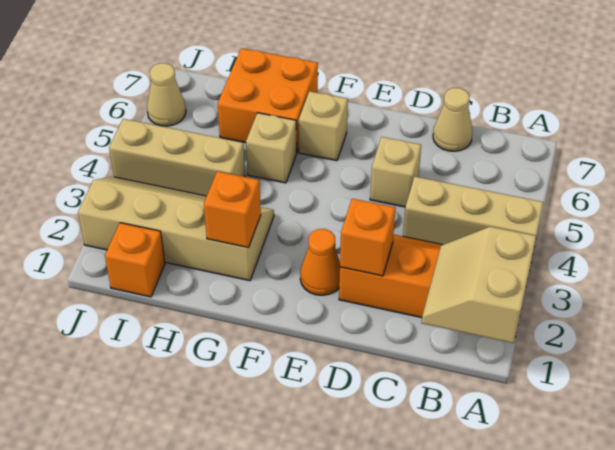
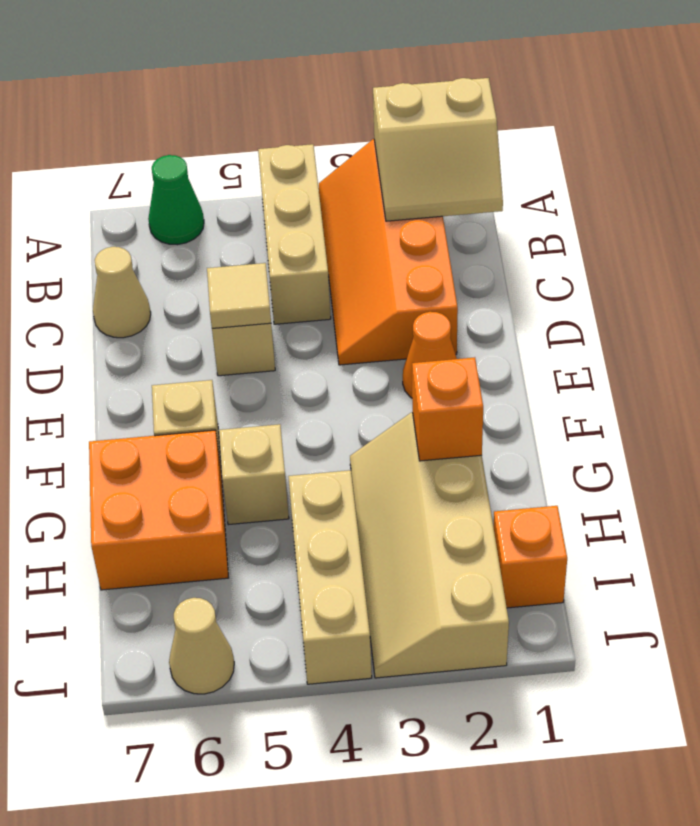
none -> green 1x1 cone [148,155,204,245]
orange 1x1 brick [340,199,395,276] -> none
none -> tan 1x1 tile [207,263,271,328]

